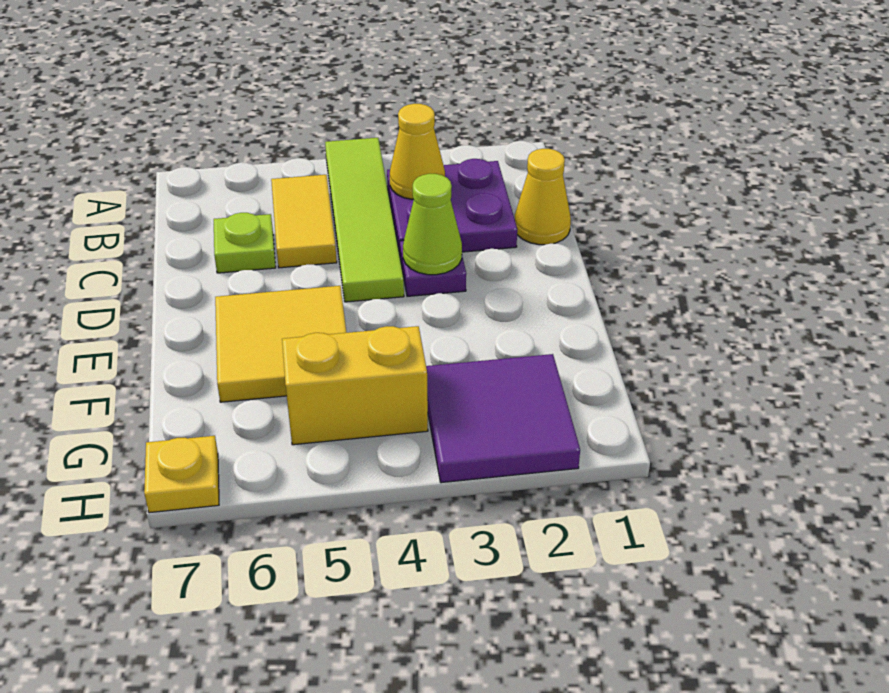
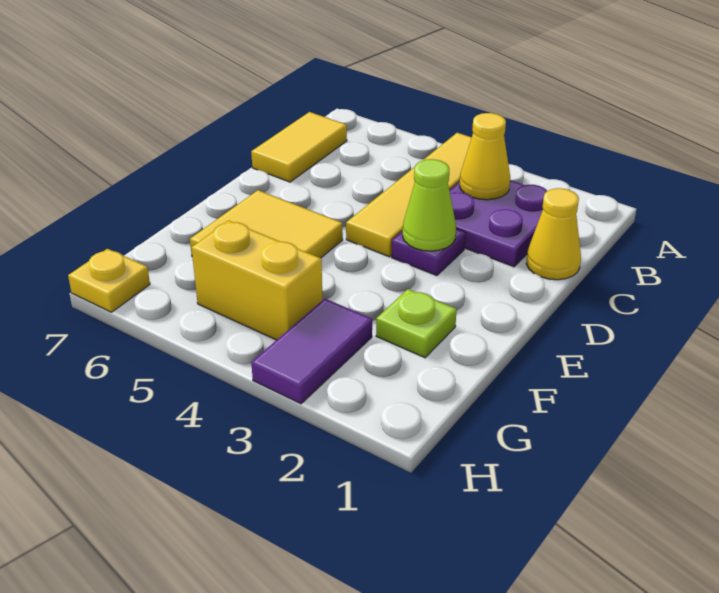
lime 1x4 tile [325,138,404,302] -> yellow 1x4 tile [346,133,472,257]
yellow 1x2 tile [271,175,337,268] -> yellow 1x2 tile moved to [251,112,347,182]
lime 1x1 plate [214,213,276,273] -> lime 1x1 plate moved to [376,289,457,358]
purple 2x2 tile [426,354,580,483] -> purple 1x2 tile [251,299,372,404]

